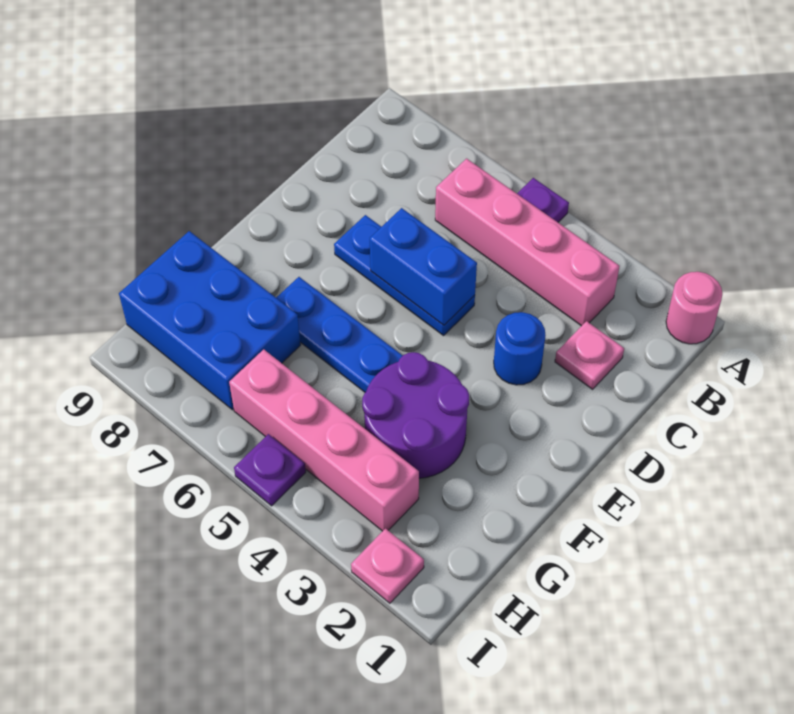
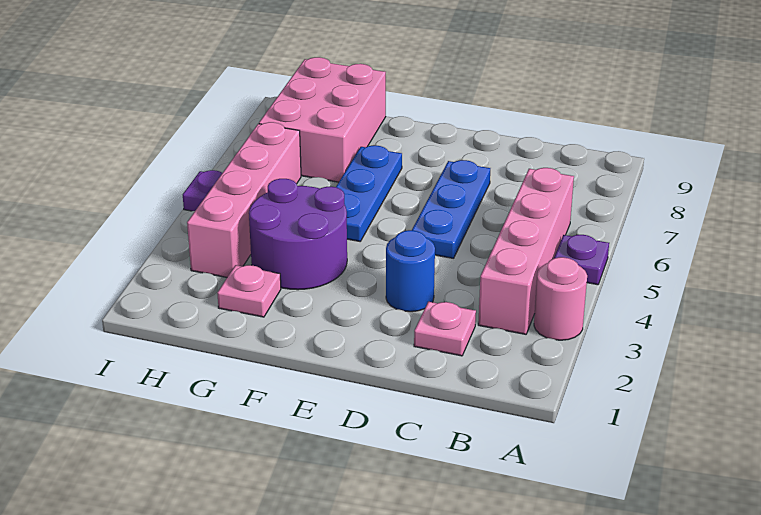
pink 1x1 round brick [666,272,722,344] -> pink 1x1 round brick moved to [534,257,587,340]
blue 1x2 brick [370,208,477,325] -> none
blue 2x3 brick [119,231,301,410] -> pink 2x3 brick [259,57,386,182]
pink 1x1 plate [351,528,424,603] -> pink 1x1 plate moved to [217,265,281,317]

